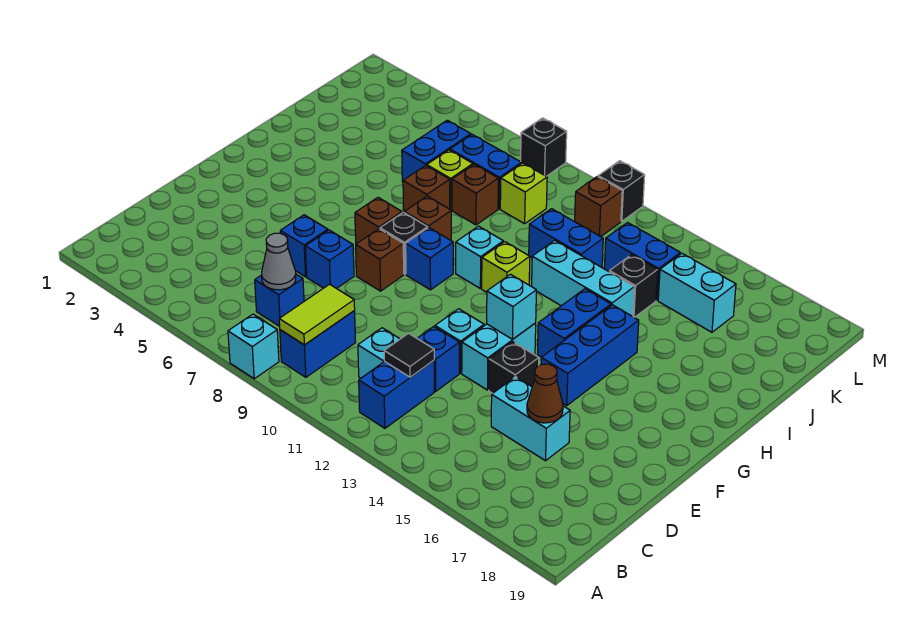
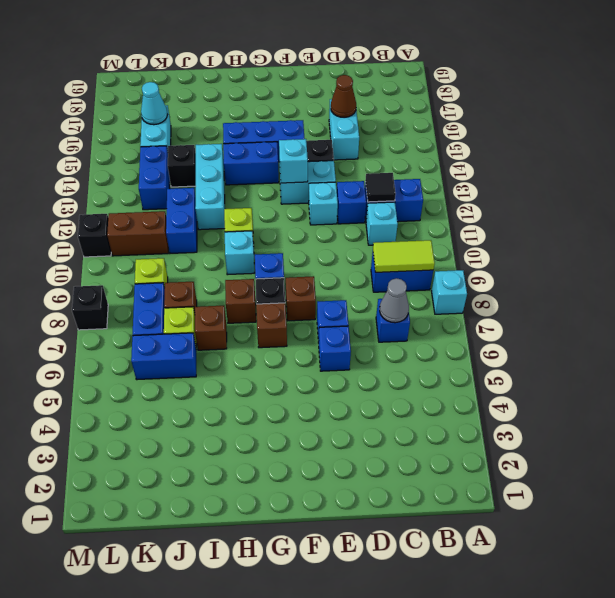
none -> cyan 1x1 cone [141,82,168,125]
brown 1x1 brick [575,177,622,237] -> brown 1x2 brick [107,211,168,256]

